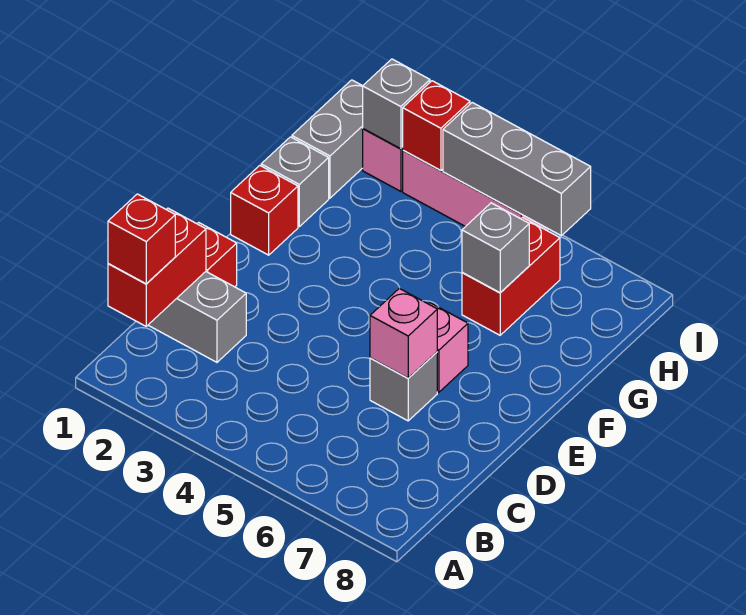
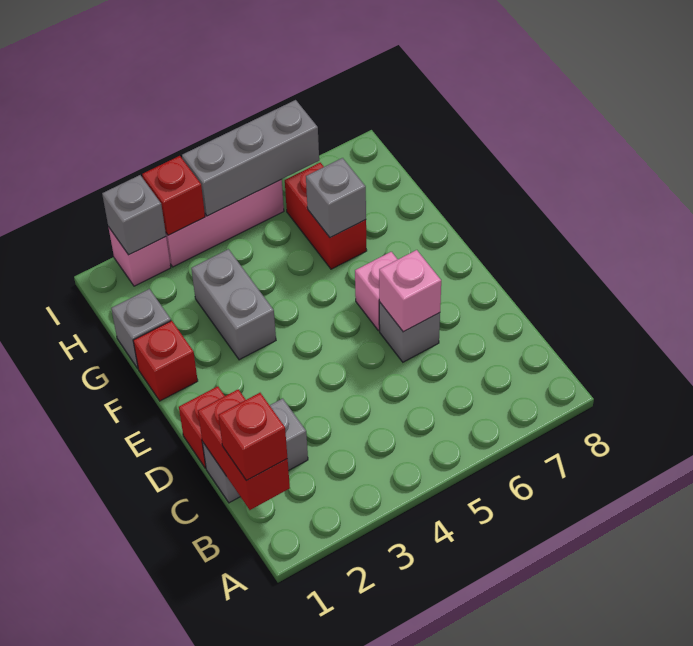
grey 1x2 brick [292,80,363,198] -> grey 1x2 brick moved to [191,249,276,360]

